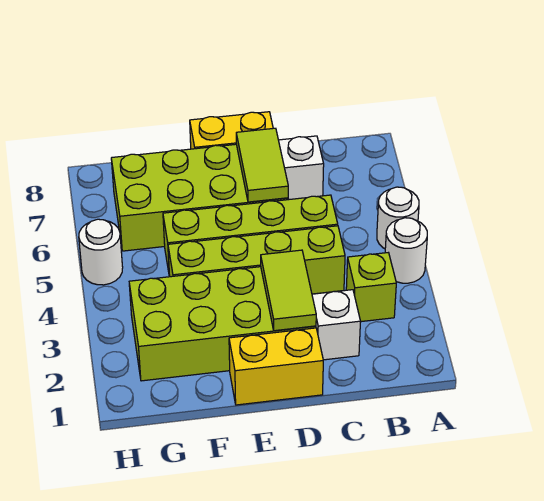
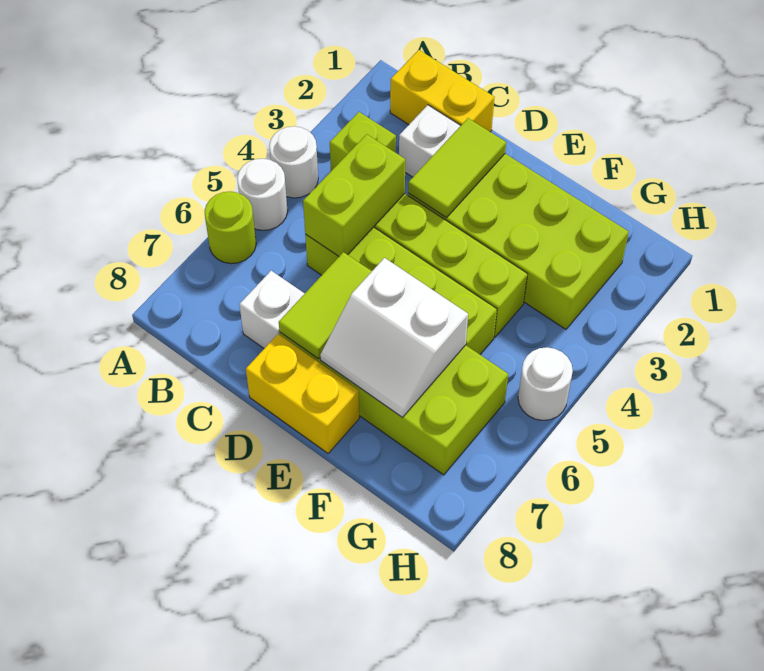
none -> lime 1x1 round brick [205,191,256,264]
none -> lime 1x2 brick [303,134,405,256]
yellow 1x2 brick [229,328,323,405] -> yellow 1x2 brick moved to [390,50,495,132]
none -> white 2x2 slope [320,258,468,418]

